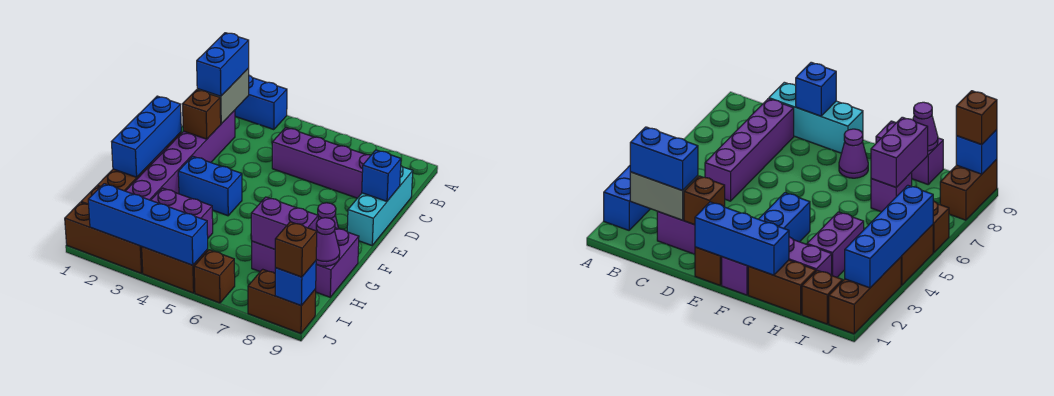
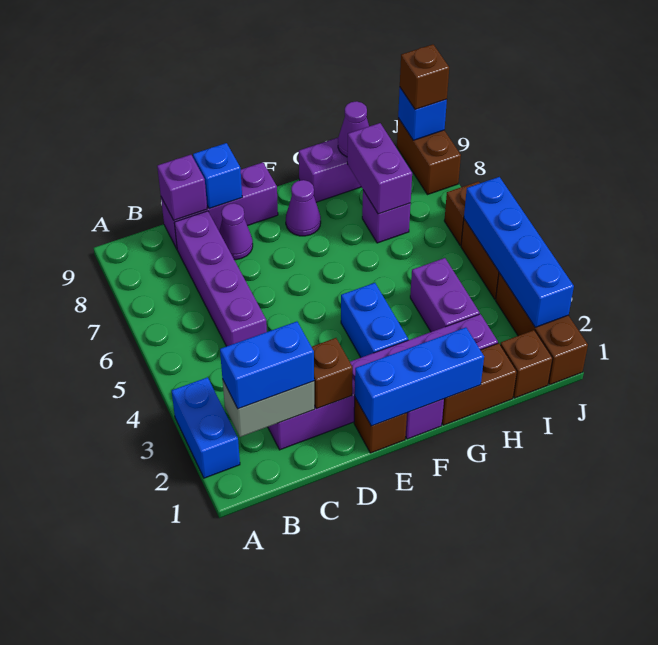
cyan 1x3 brick [347,166,413,245] -> purple 1x3 brick [161,162,278,249]
none -> purple 1x1 brick [157,155,207,220]
none -> purple 1x1 cone [219,203,253,260]

